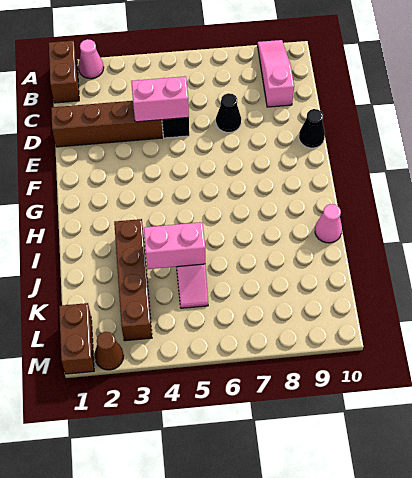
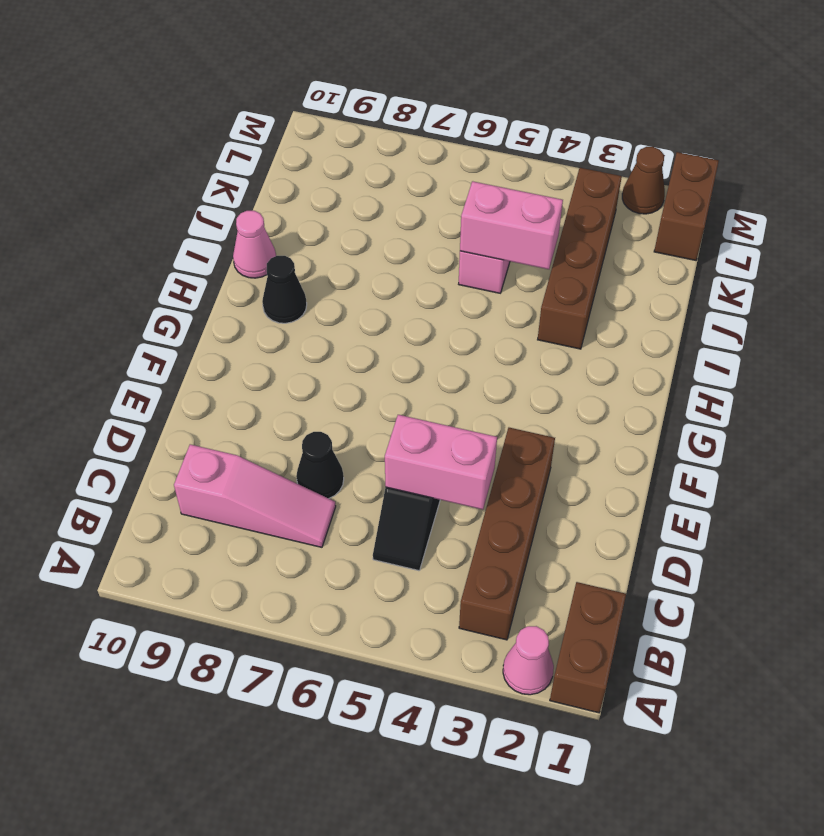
pink 1x3 slope [258,40,294,107] -> pink 1x3 slope turned to [174,444,336,547]
brown 1x4 brick [51,101,162,147] -> brown 1x4 brick turned to [459,428,555,640]
black 1x1 cone [299,109,325,148] -> black 1x1 cone moved to [262,256,307,323]

